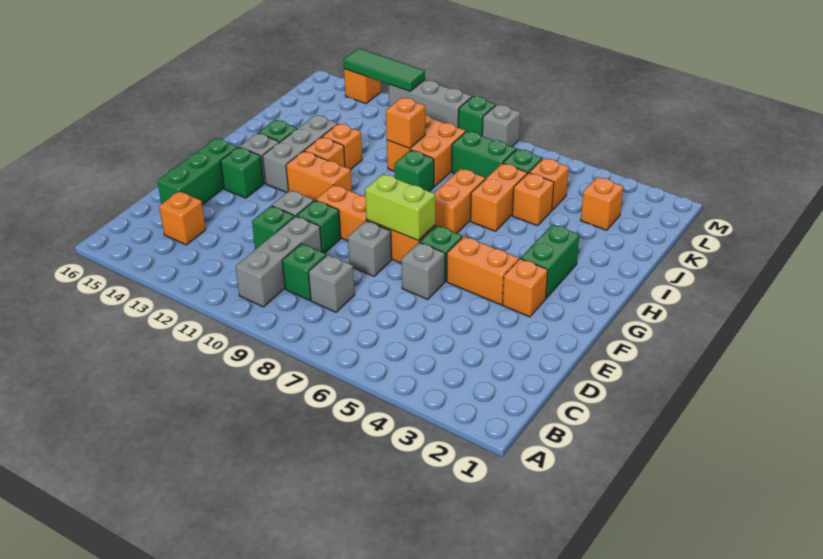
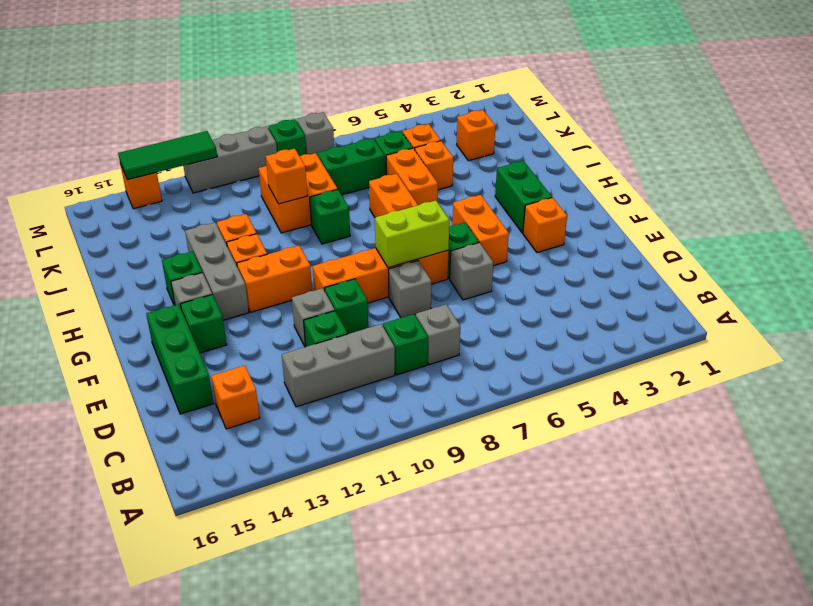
grey 1x3 brick [235,216,322,307] -> grey 1x3 brick turned to [282,324,395,407]
orange 1x2 brick [447,236,519,305] -> orange 1x2 brick turned to [452,195,509,266]

